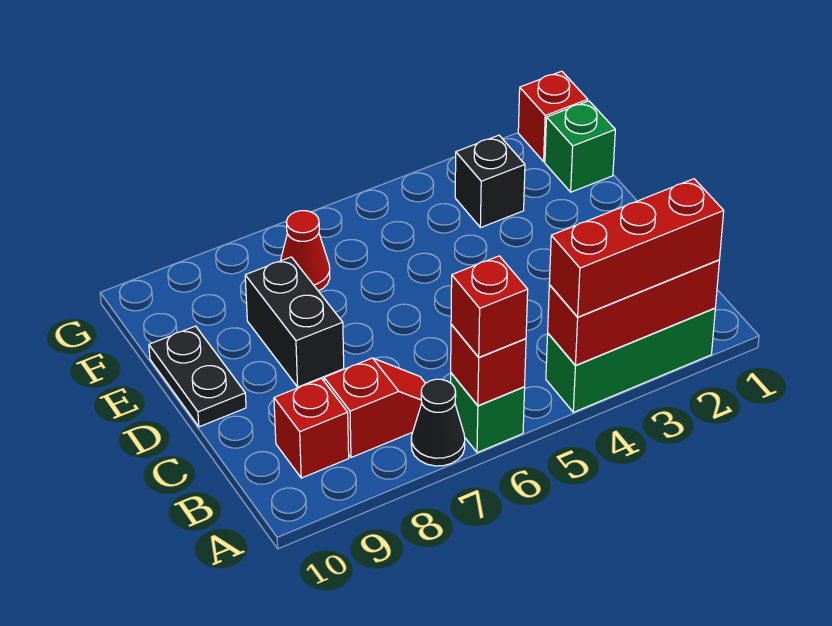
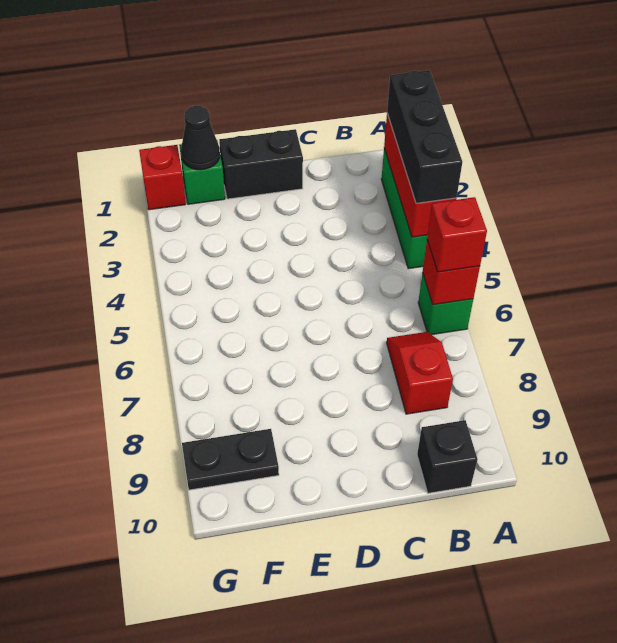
red 1x3 brick [549,179,724,317] -> black 1x3 brick [387,70,462,203]
black 1x1 cone [411,379,465,466] -> black 1x1 cone moved to [181,106,220,170]
red 1x1 brick [274,379,349,478] -> none
black 1x2 brick [245,257,344,387] -> black 1x2 brick moved to [219,129,303,199]
black 1x2 plate [149,326,246,427] -> black 1x2 plate moved to [182,429,279,490]
black 1x1 brick [455,135,525,228] -> black 1x1 brick moved to [417,420,477,493]
red 1x1 cone [281,211,330,291] -> none

